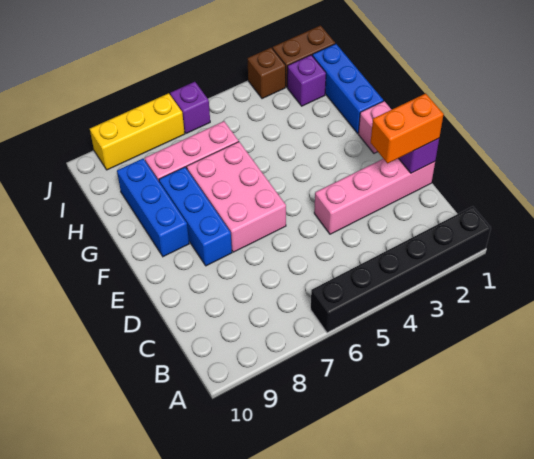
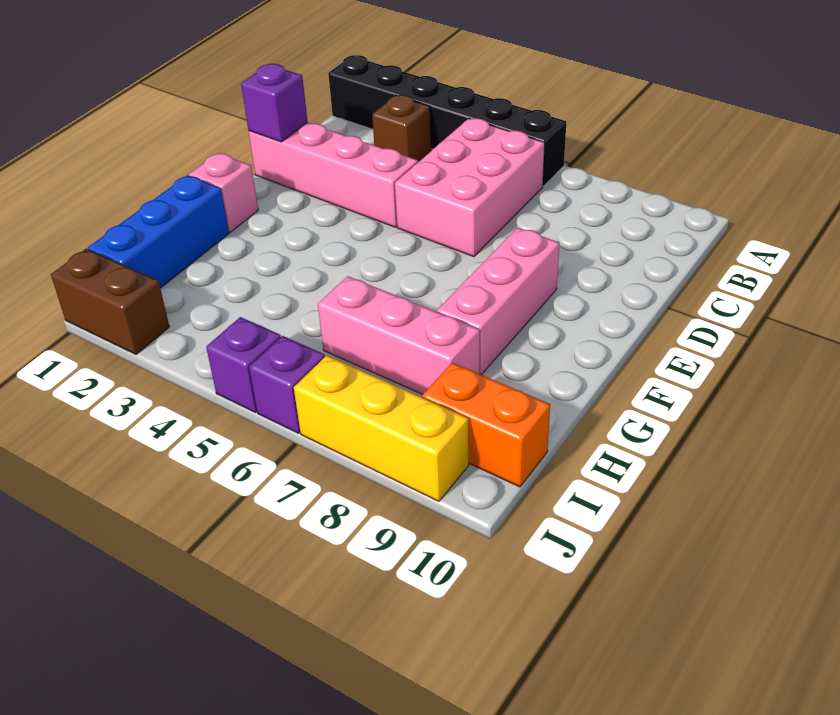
orange 1x2 brick [371,93,444,163] -> orange 1x2 brick moved to [422,363,550,487]
pink 2x3 brick [187,142,286,252] -> pink 2x3 brick moved to [395,118,545,257]
blue 1x3 brick [159,167,232,266] -> pink 1x3 brick [437,228,559,375]
blue 1x3 brick [117,159,189,257] -> none
purple 1x1 brick [287,55,326,106] -> purple 1x1 brick moved to [206,317,281,412]
brown 1x1 brick [247,48,286,99] -> brown 1x1 brick moved to [372,95,431,161]

